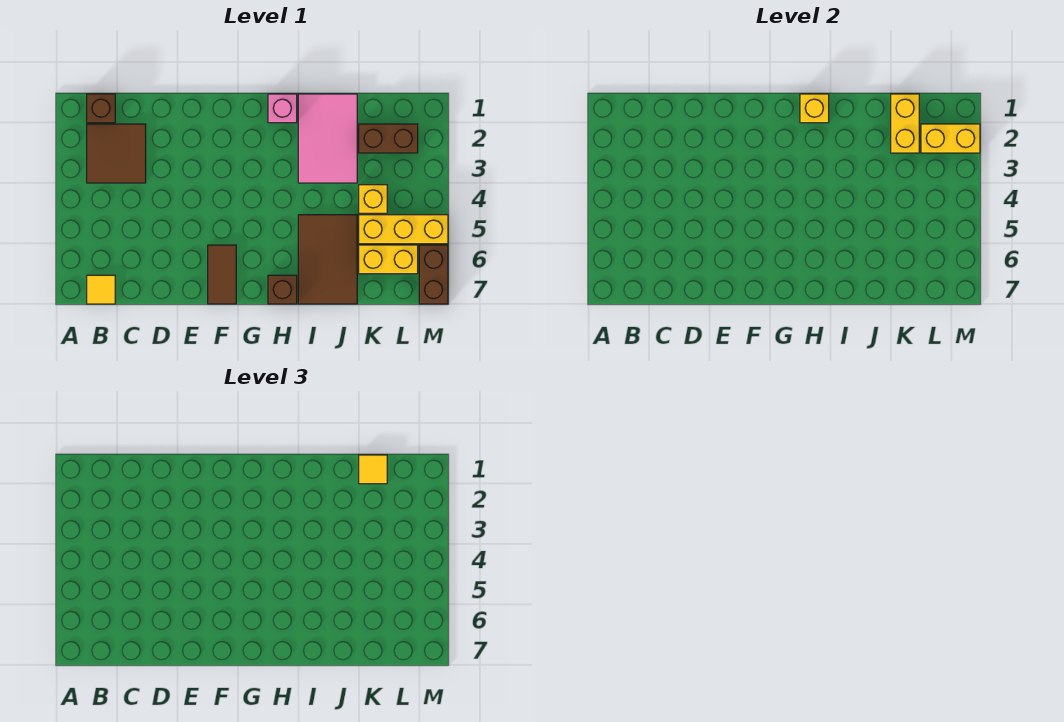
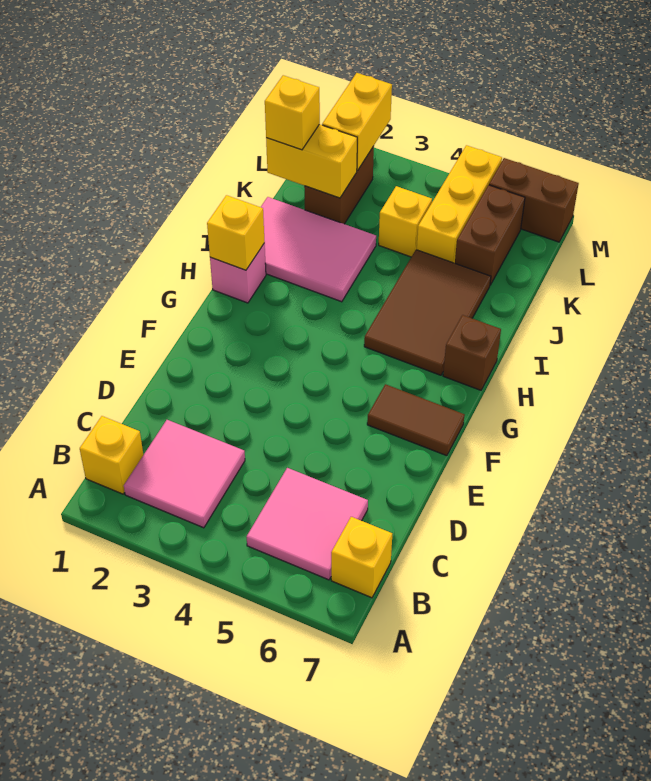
brown 1x1 brick [87,94,115,123] -> yellow 1x1 brick [80,416,143,494]
brown 2x2 tile [87,124,146,183] -> pink 2x2 tile [124,420,245,528]
none -> pink 2x2 tile [247,468,368,580]
yellow 1x1 tile [87,275,115,304] -> yellow 1x1 brick [331,517,392,598]
brown 2x3 tile [298,215,357,304] -> brown 2x3 tile turned to [364,250,491,375]
yellow 1x1 tile [359,455,387,484] -> yellow 1x1 brick [265,75,320,150]
yellow 1x2 brick [359,245,418,274] -> brown 1x2 brick [455,185,525,285]

